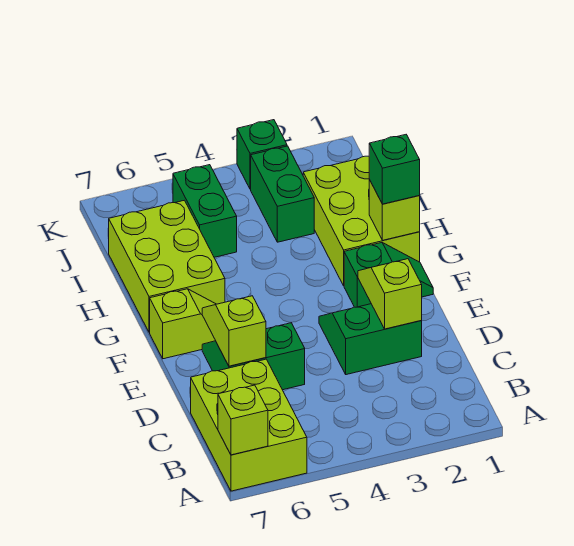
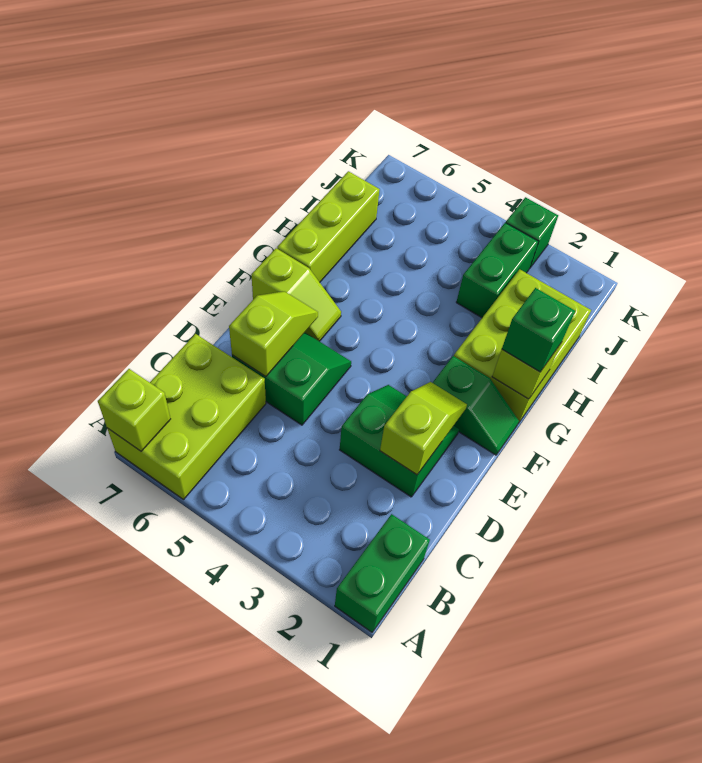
lime 2x3 brick [109,200,225,332] -> lime 1x3 brick [277,171,380,282]
green 1x2 brick [173,165,237,257] -> green 1x2 brick moved to [335,514,430,632]

